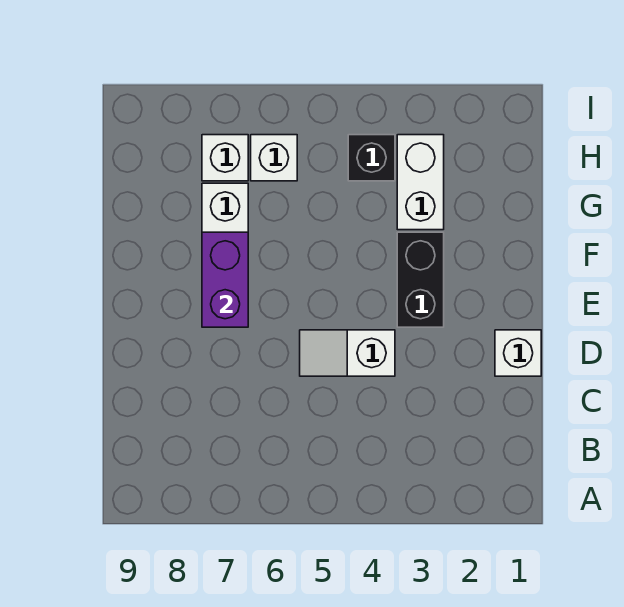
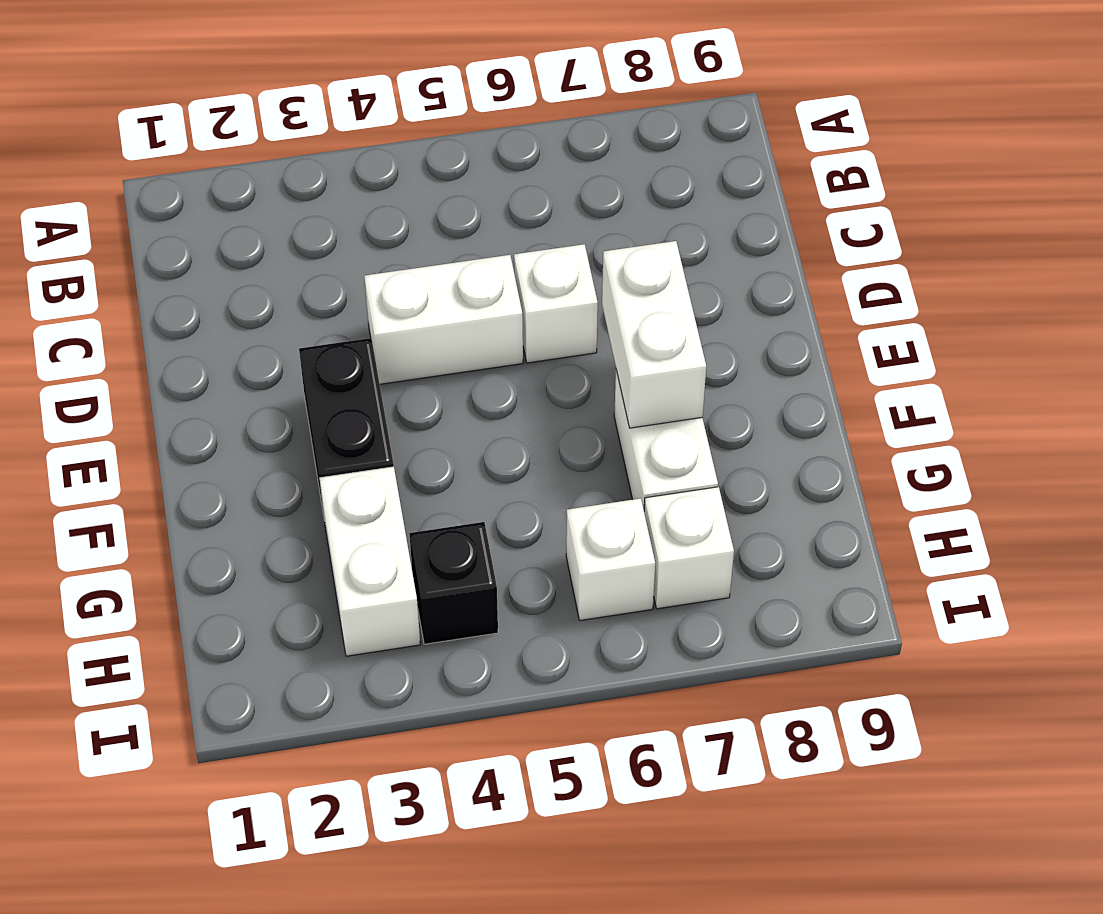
white 1x1 brick [495,330,541,376] -> white 1x1 brick moved to [514,244,598,363]
white 1x2 slope [300,330,395,376] -> white 1x2 brick [364,255,523,384]
purple 1x2 brick [202,232,248,327] -> white 1x2 brick [602,241,706,428]

